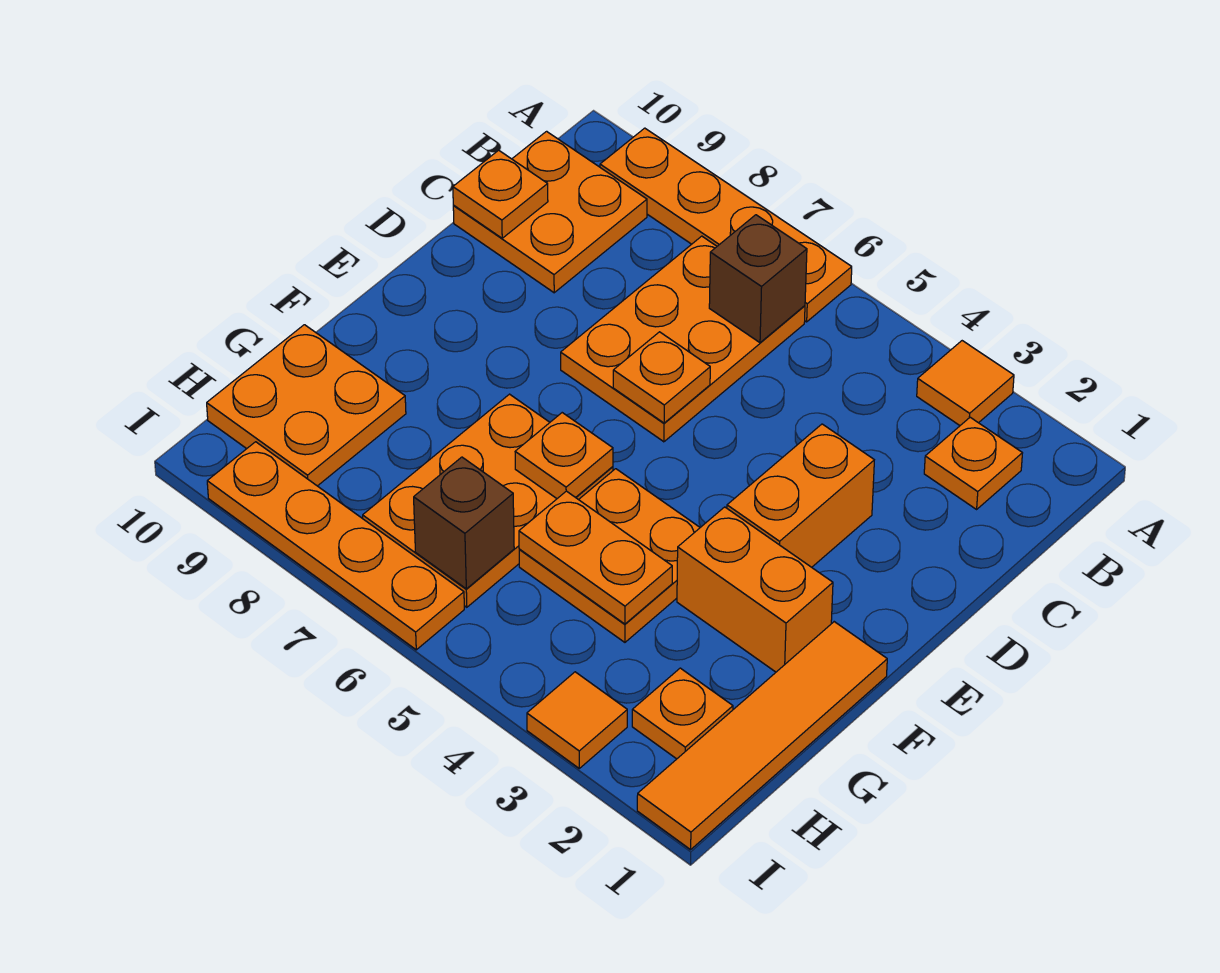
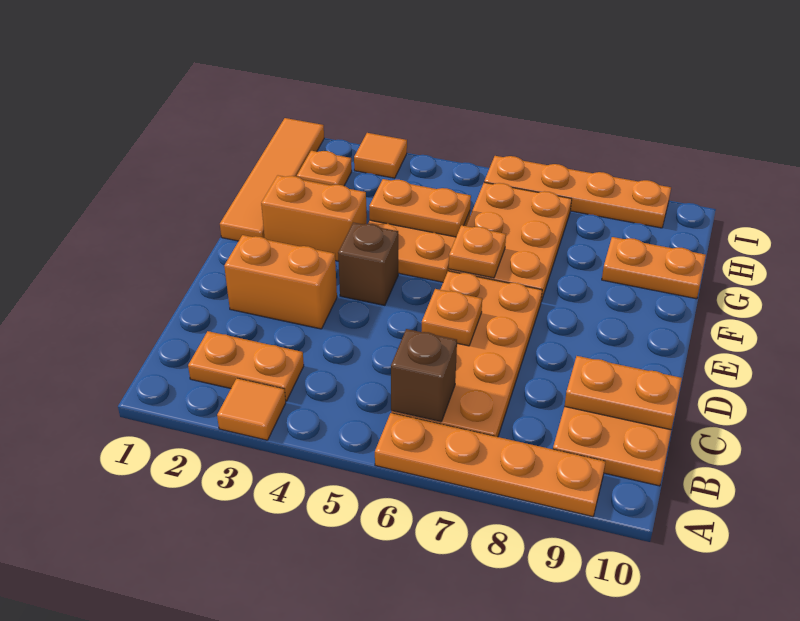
orange 1x1 plate [924,417,1022,509] -> orange 1x2 plate [188,331,304,401]
orange 2x3 plate [561,236,805,442] -> orange 2x4 plate [391,271,542,437]
orange 1x1 plate [453,150,548,238] -> orange 1x2 plate [565,356,682,430]
orange 1x2 brick [727,424,874,567] -> orange 1x2 brick turned to [224,235,337,329]
orange 2x2 plate [207,325,406,486] -> orange 1x2 plate [602,237,706,299]
brown 1x1 brick [414,457,514,589] -> brown 1x1 brick moved to [338,222,398,305]

